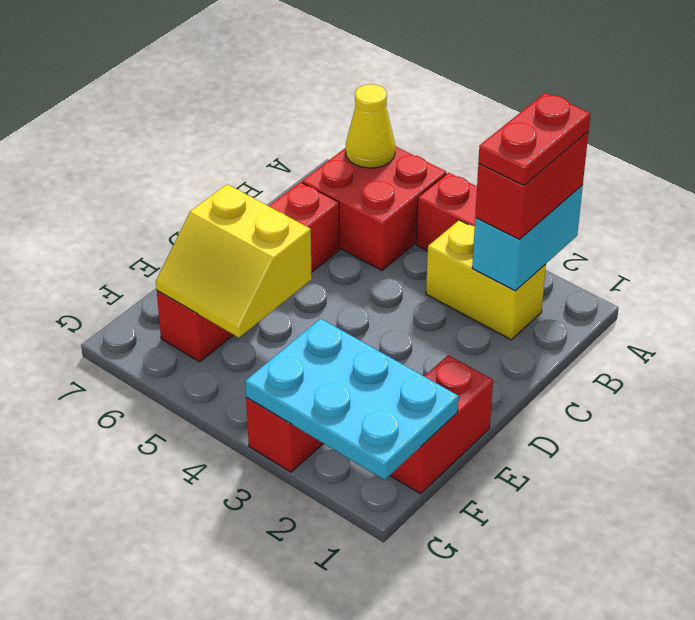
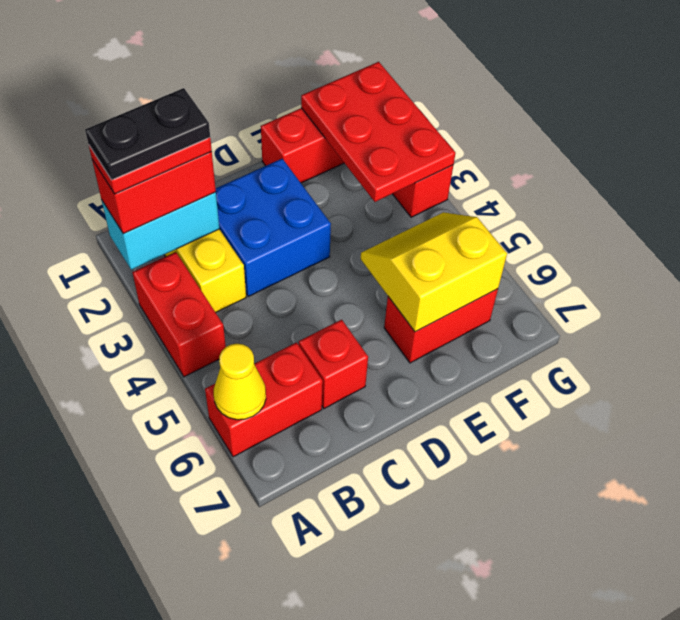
none -> black 1x2 plate [85,88,210,180]
red 2x2 brick [302,146,446,271] -> red 1x2 brick [205,342,323,457]
none -> blue 2x2 brick [215,159,331,296]
yellow 2x2 slope [156,184,312,338] -> yellow 2x2 slope turned to [361,212,507,332]
cyan 2x3 plate [245,319,459,480] -> red 2x3 plate [301,62,456,202]

